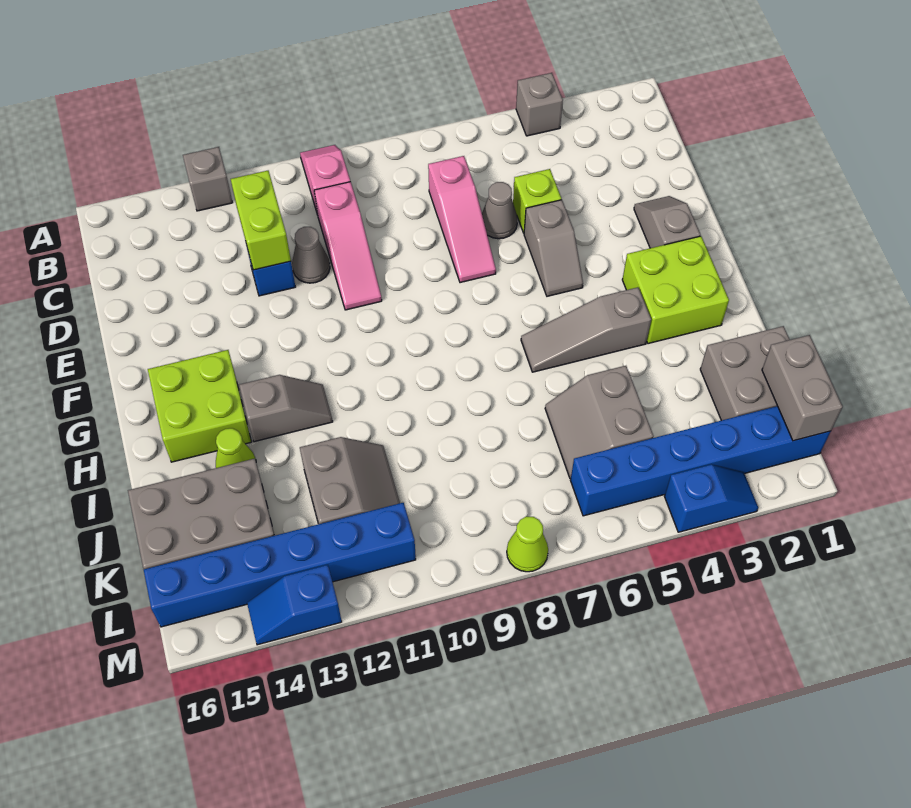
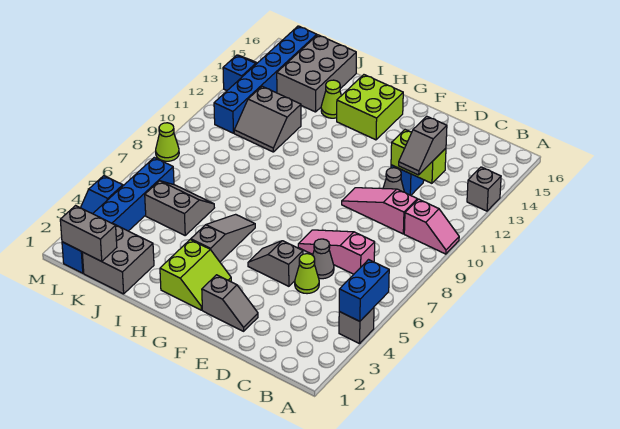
none -> blue 1x2 brick [339,260,389,321]
lime 1x1 brick [513,169,561,233] -> lime 1x1 cone [295,254,319,294]
lime 2x2 brick [622,236,729,344] -> lime 2x2 slope [160,240,231,310]
grey 1x2 slope [239,375,333,442] -> grey 1x2 slope moved to [399,116,447,175]

